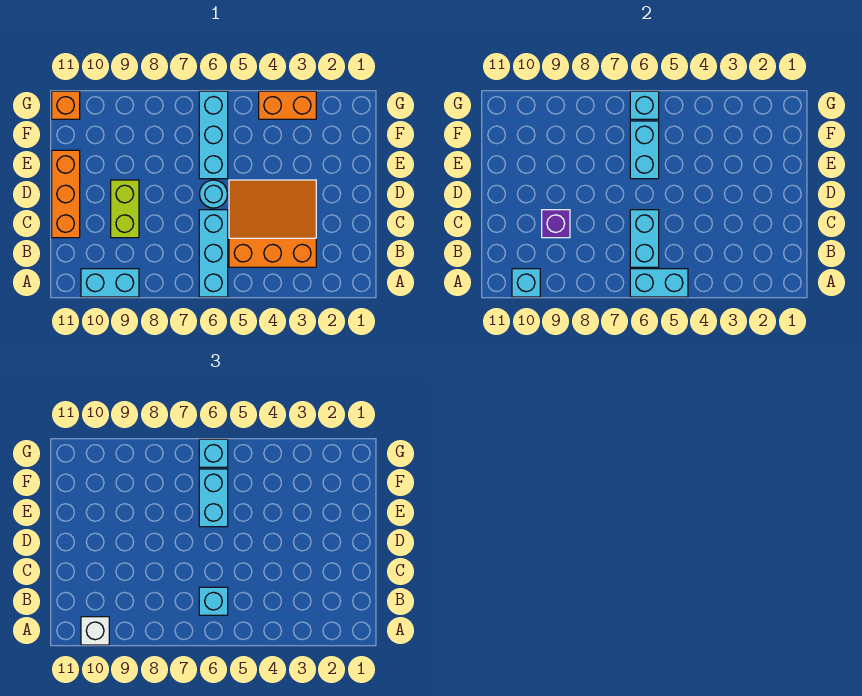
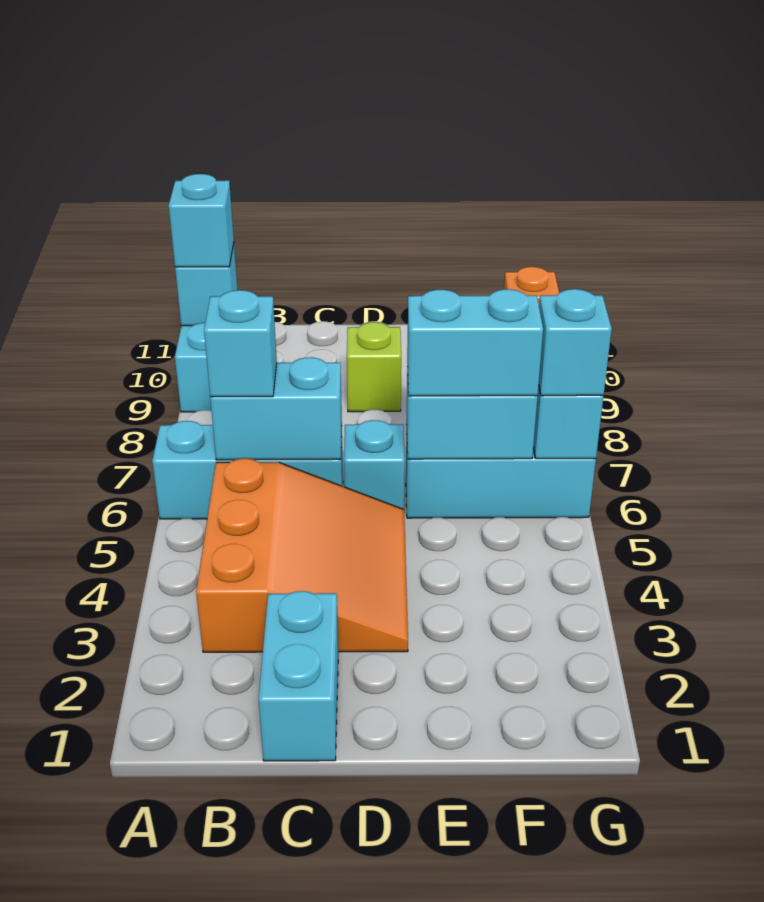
cyan 1x2 brick [630,269,688,297] -> cyan 1x2 brick moved to [259,591,338,761]
white 1x1 brick [81,617,109,645] -> cyan 1x1 brick [169,174,234,267]
lime 1x2 brick [111,180,139,238] -> lime 1x1 brick [347,322,401,412]
purple 1x1 brick [542,210,570,238] -> none
orange 1x3 brick [52,150,80,238] -> none
cyan 1x1 round brick [199,180,228,208] -> cyan 1x1 brick [344,420,405,509]
orange 1x2 brick [259,91,316,119] -> none

